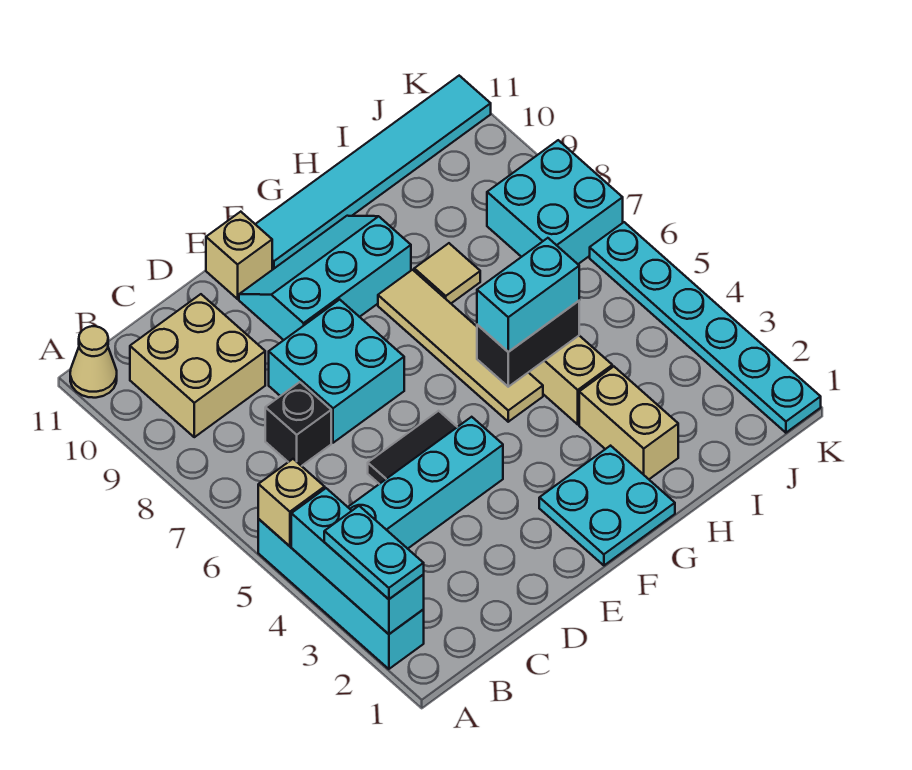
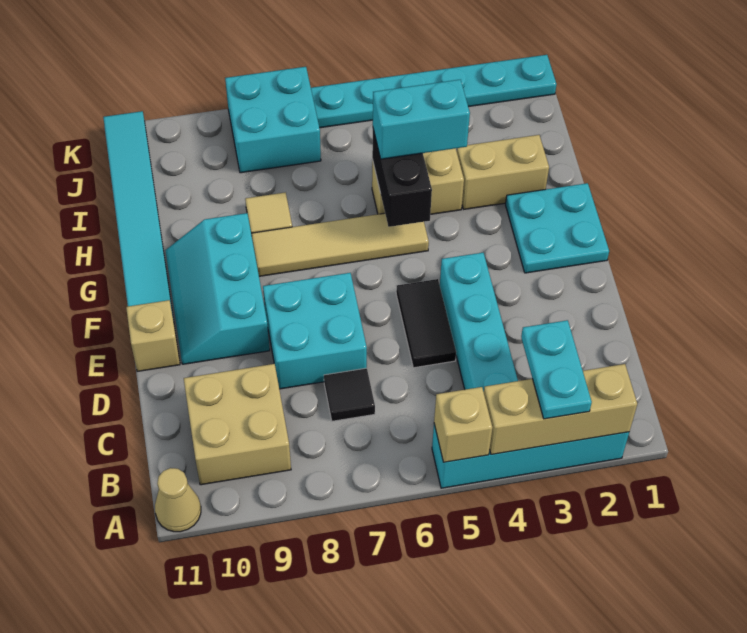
cyan 1x3 brick [291,488,424,634] -> tan 1x3 brick [484,364,637,455]
cyan 1x2 plate [324,506,424,599] -> cyan 1x2 plate turned to [521,320,592,419]
black 1x1 brick [265,382,331,466] -> black 1x1 tile [324,368,375,421]
cyan 1x2 brick [477,238,579,352] -> cyan 1x2 brick turned to [373,80,470,159]

